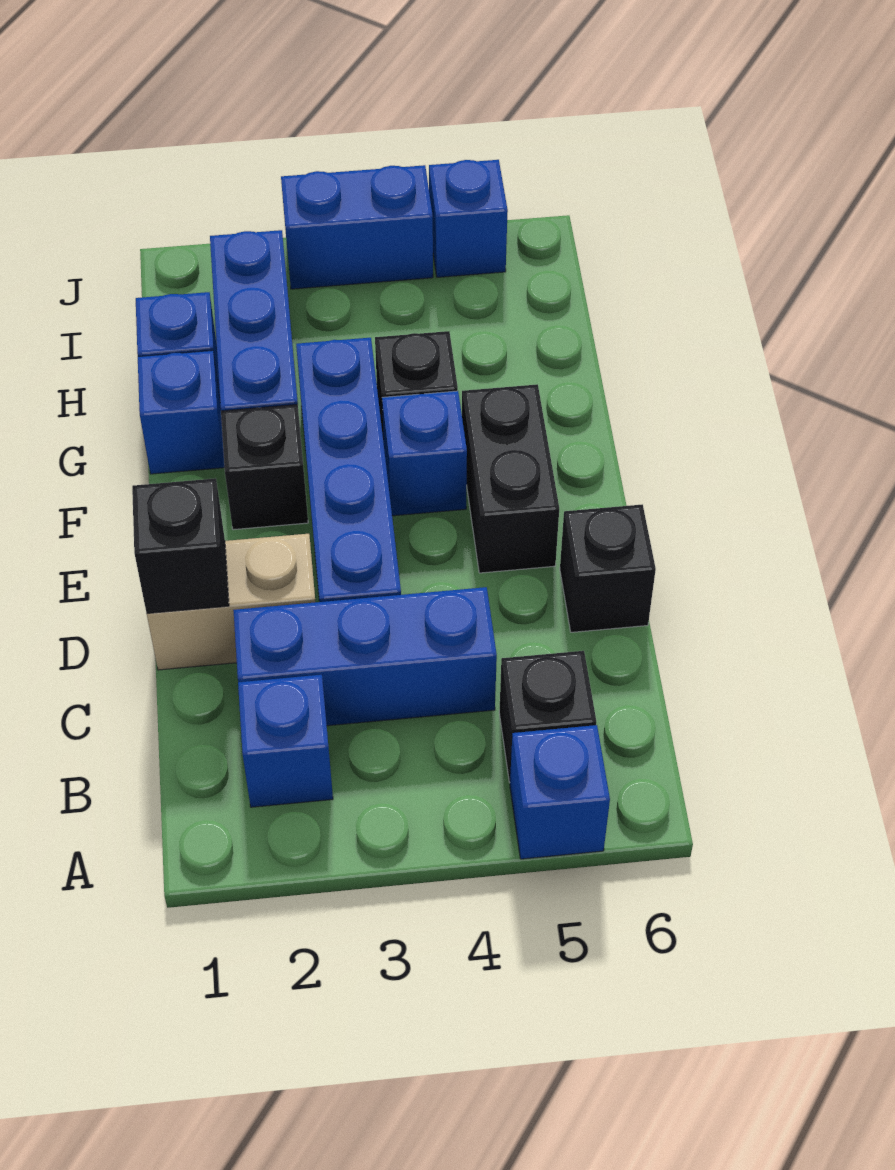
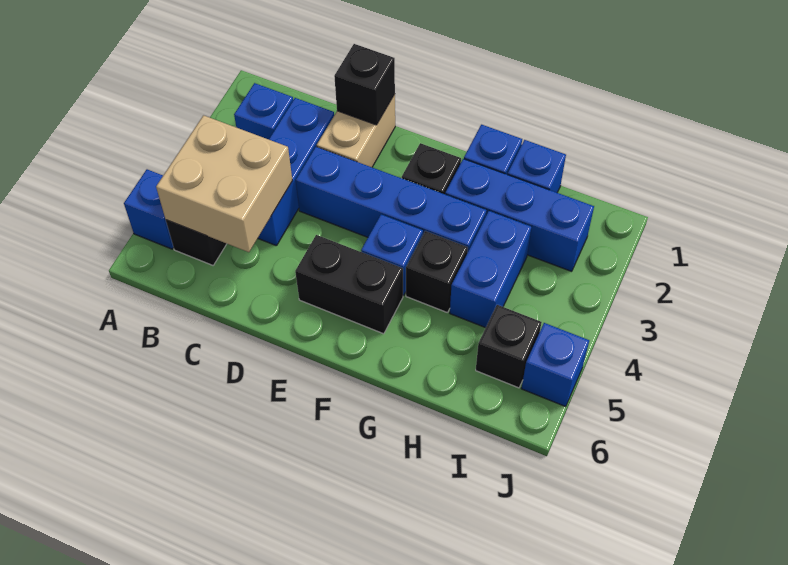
none -> tan 2x2 brick [156,115,292,252]
black 1x1 brick [560,504,656,632] -> black 1x1 brick moved to [476,305,542,388]
blue 1x2 brick [281,165,433,289] -> blue 1x2 brick moved to [450,211,531,328]

